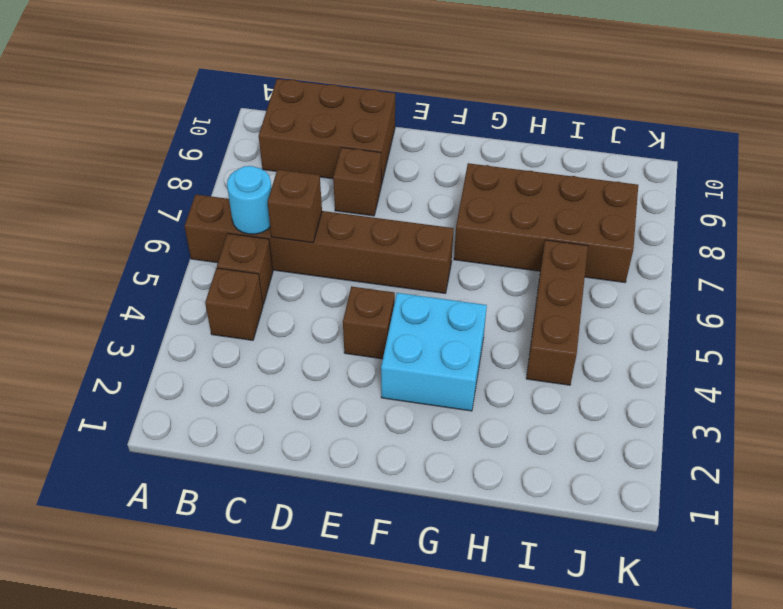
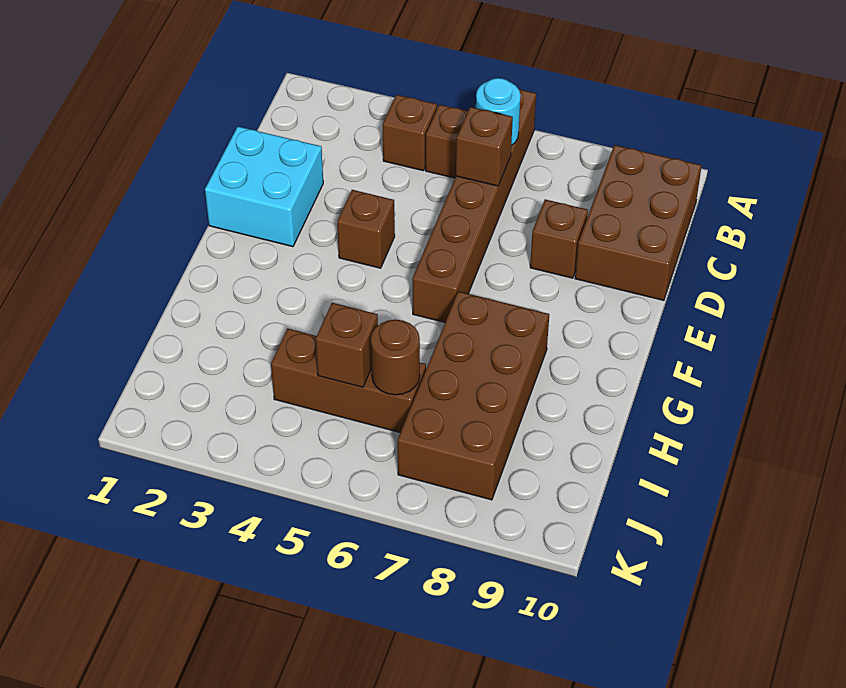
cyan 2x2 brick [381,293,487,411] -> cyan 2x2 brick moved to [205,127,323,247]
none -> brown 1x1 brick [316,303,378,387]
none -> brown 1x1 round brick [371,320,420,395]

